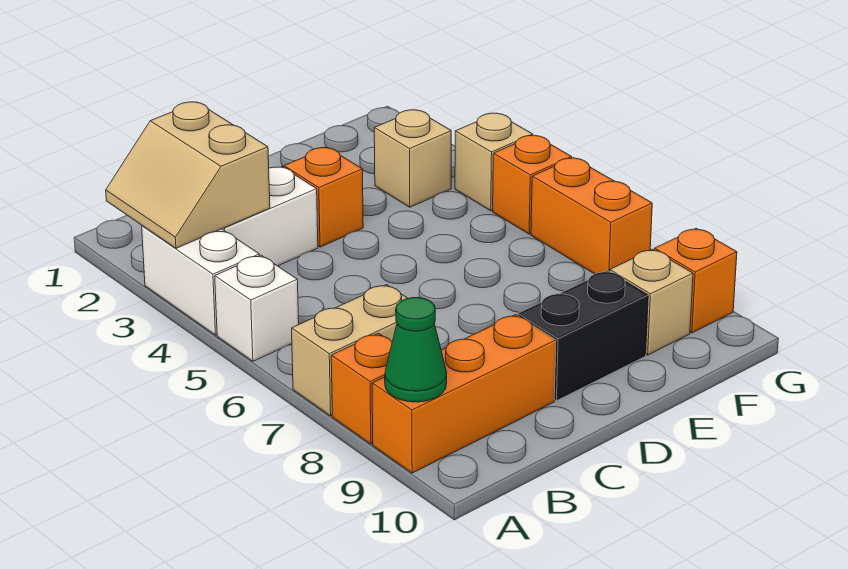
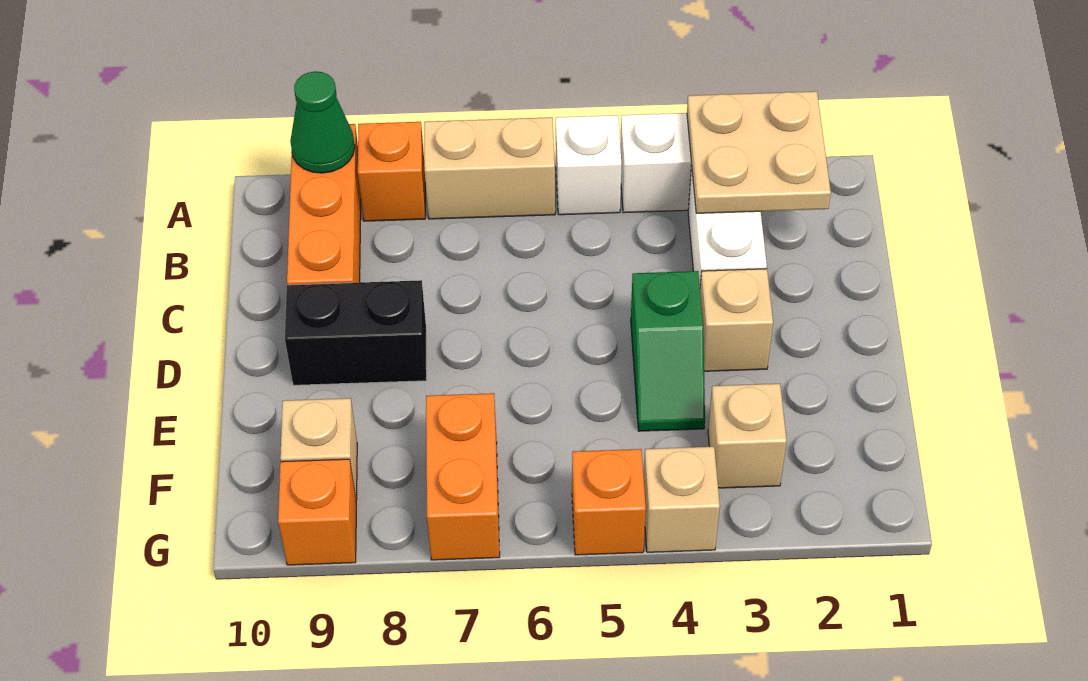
tan 2x2 slope [106,102,270,248] -> tan 2x2 plate [687,91,831,213]
tan 1x2 brick [292,285,408,416] -> tan 1x2 brick turned to [424,117,555,219]
orange 1x1 brick [284,147,363,247] -> tan 1x1 brick [700,269,773,371]
none -> green 1x2 slope [631,271,705,431]
black 1x2 brick [518,271,648,401] -> black 1x2 brick turned to [285,280,427,385]
orange 1x2 brick [531,158,652,274] -> orange 1x2 brick turned to [426,393,500,560]

